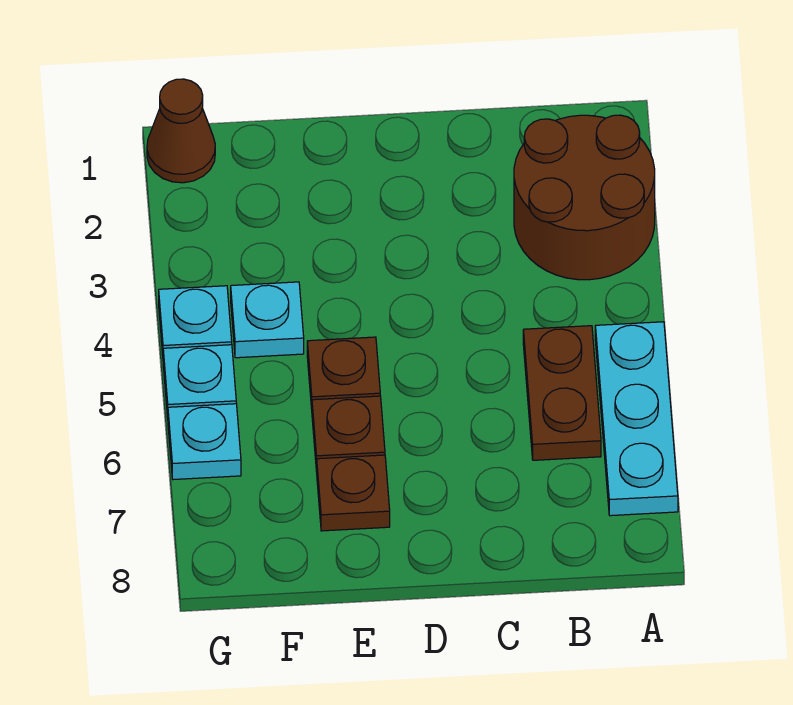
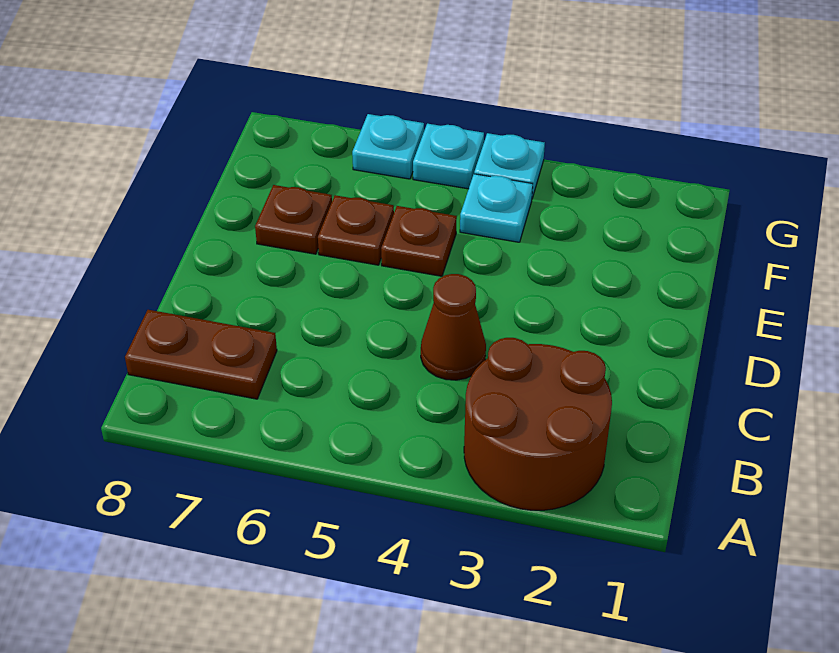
cyan 1x3 plate [595,322,678,516] -> none
brown 1x2 plate [523,326,601,460] -> brown 1x2 plate moved to [125,310,277,399]
brown 1x1 cone [147,79,215,183] -> brown 1x1 cone moved to [421,274,486,380]

